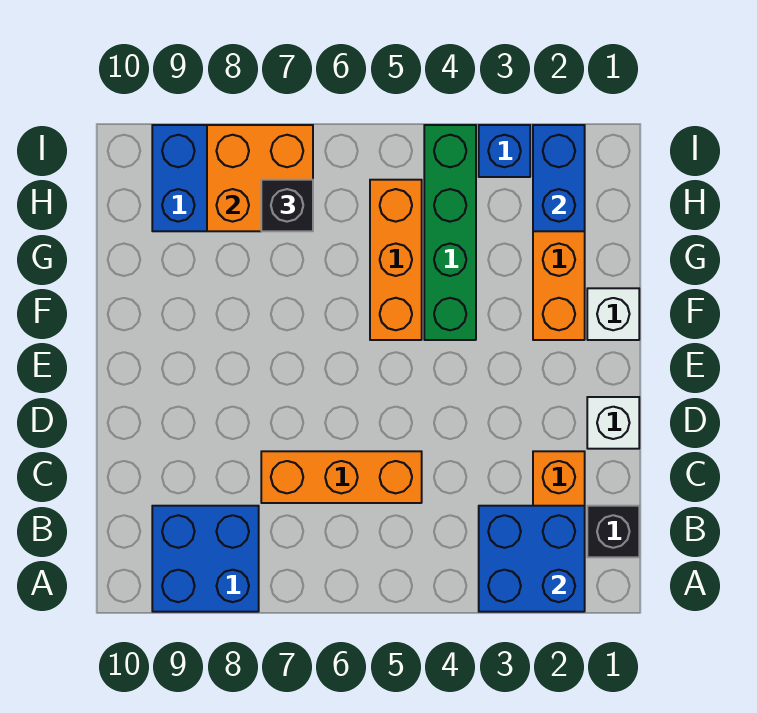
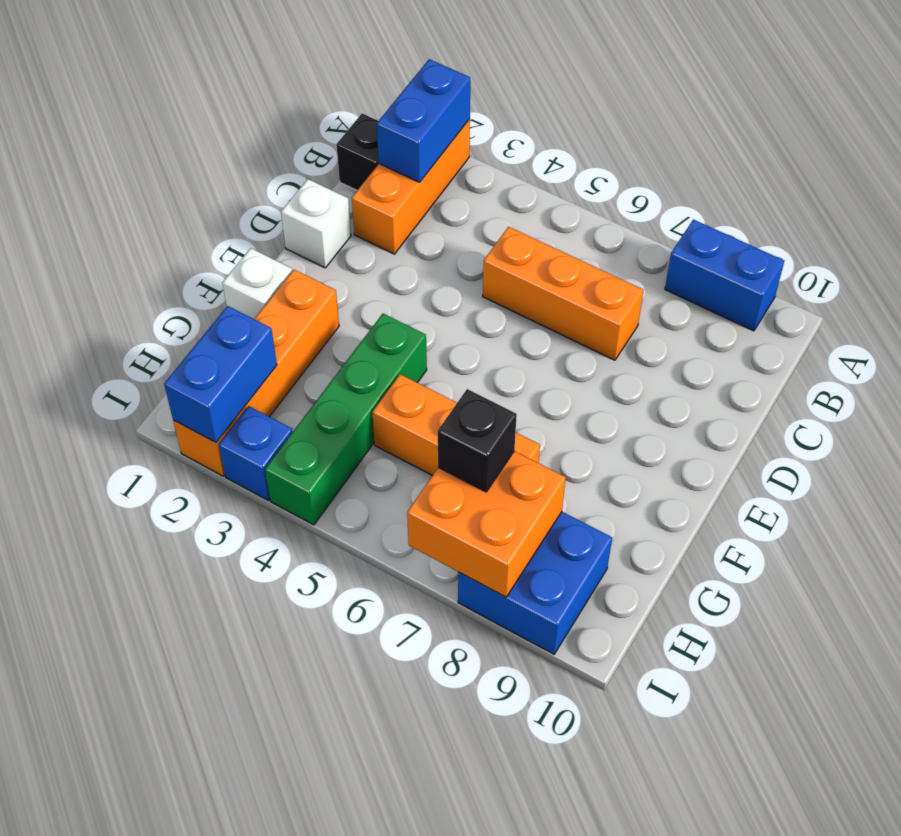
blue 2x2 brick [479,506,585,612] -> blue 1x2 brick [377,59,470,182]
blue 2x2 brick [152,506,259,612] -> blue 1x2 brick [665,220,784,331]
orange 1x3 brick [370,180,422,340] -> orange 1x3 brick turned to [372,374,540,475]

